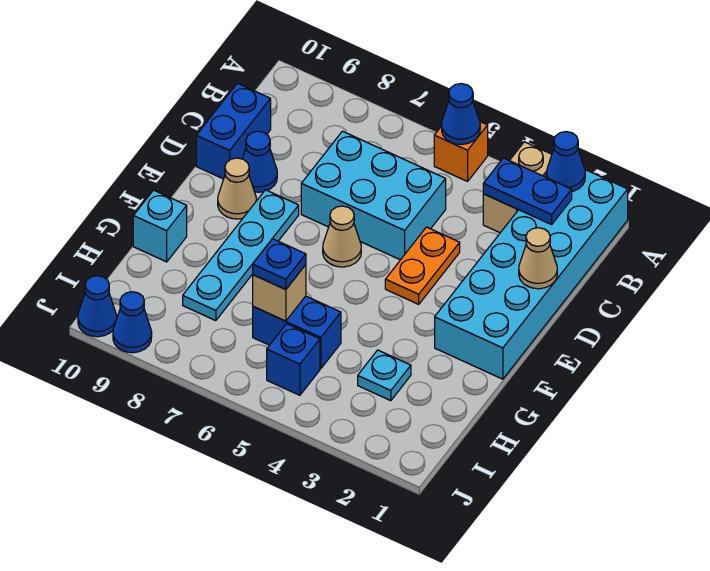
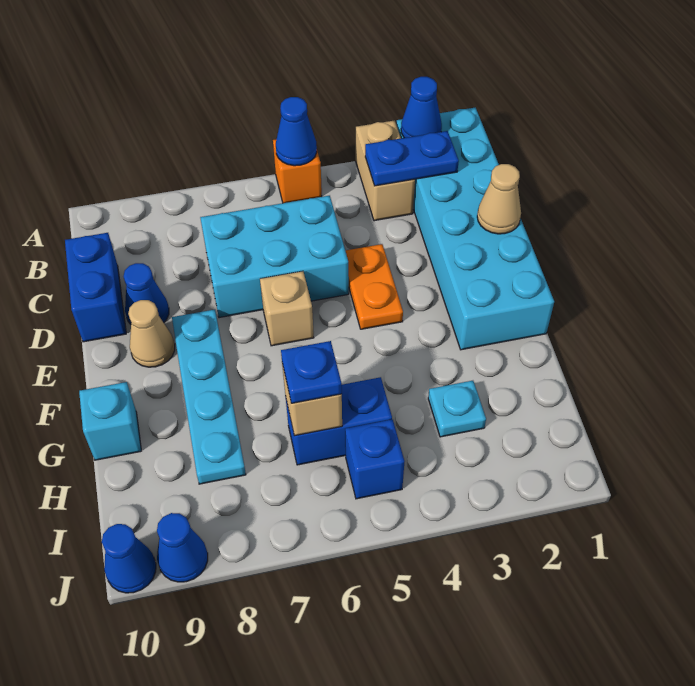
tan 1x1 cone [323,206,361,267] -> tan 1x1 brick [260,271,314,346]

